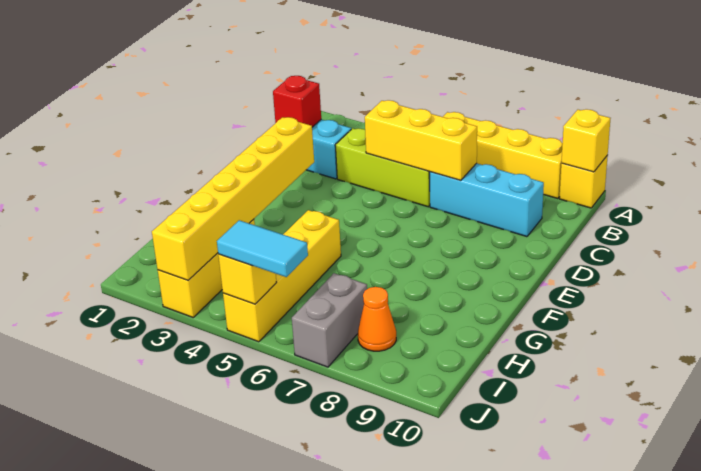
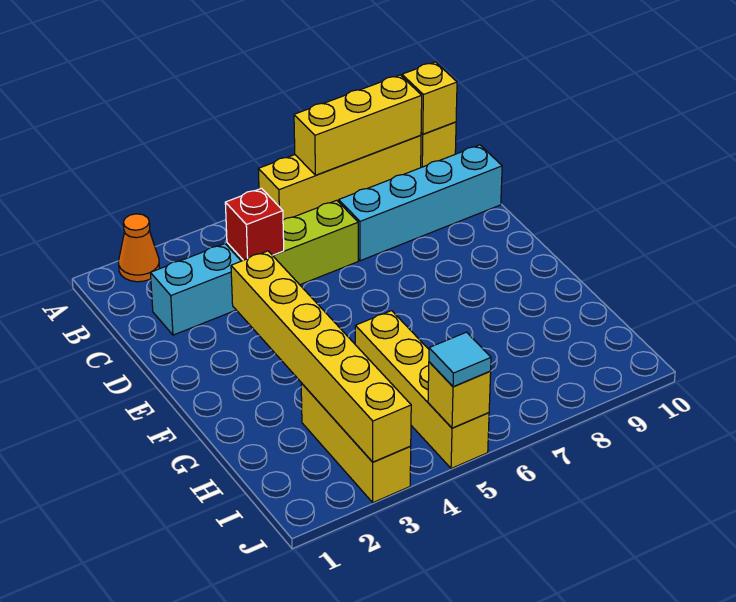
red 1x1 brick [273,76,321,127] -> red 1x1 brick moved to [225,188,284,260]
yellow 1x3 brick [365,100,477,181] -> yellow 1x3 brick moved to [294,75,422,175]
cyan 1x3 brick [430,163,544,237] -> cyan 1x4 brick [339,145,502,261]
grey 1x2 brick [292,273,367,367] -> none
orange 1x1 cone [358,287,396,351] -> orange 1x1 cone moved to [119,214,160,282]
cyan 1x2 tile [217,220,308,277] -> cyan 1x1 tile [429,332,491,387]

